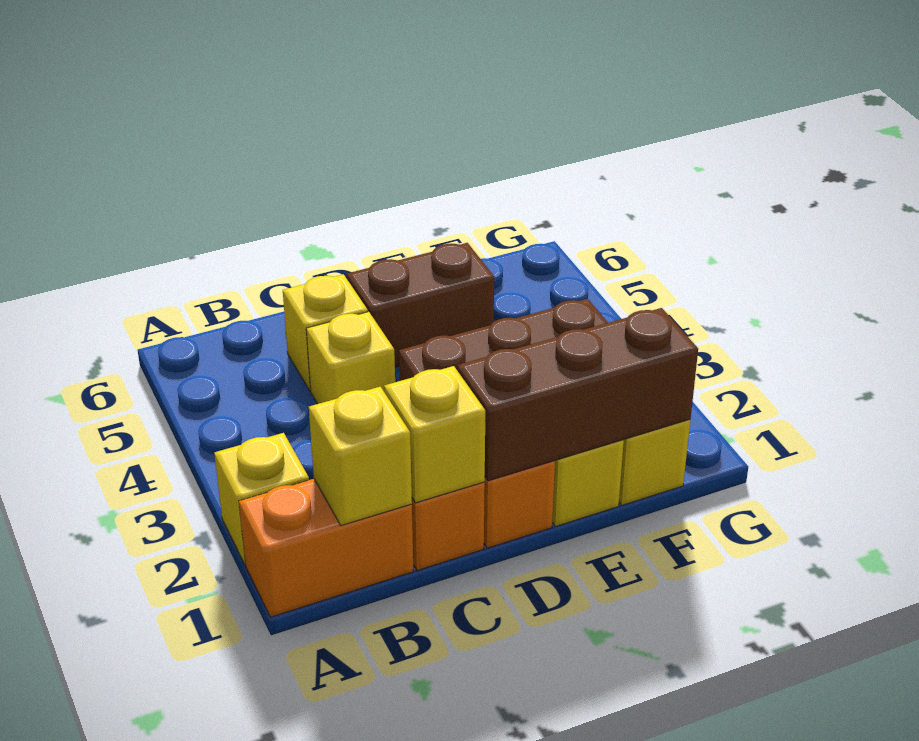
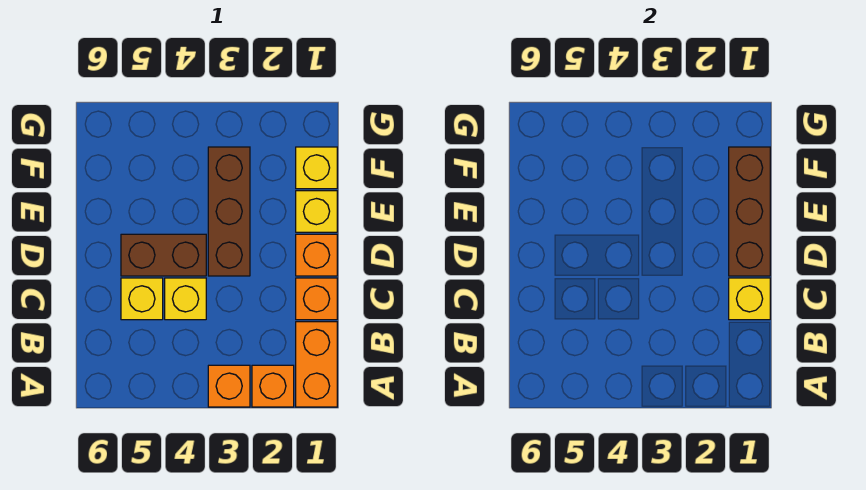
yellow 1x1 brick [214,433,309,565] -> orange 1x1 brick [252,365,294,407]
none -> orange 1x1 brick [208,365,250,407]
yellow 1x1 brick [309,387,412,526] -> none
brown 1x2 brick [347,243,494,367] -> brown 1x2 brick turned to [121,234,206,276]

